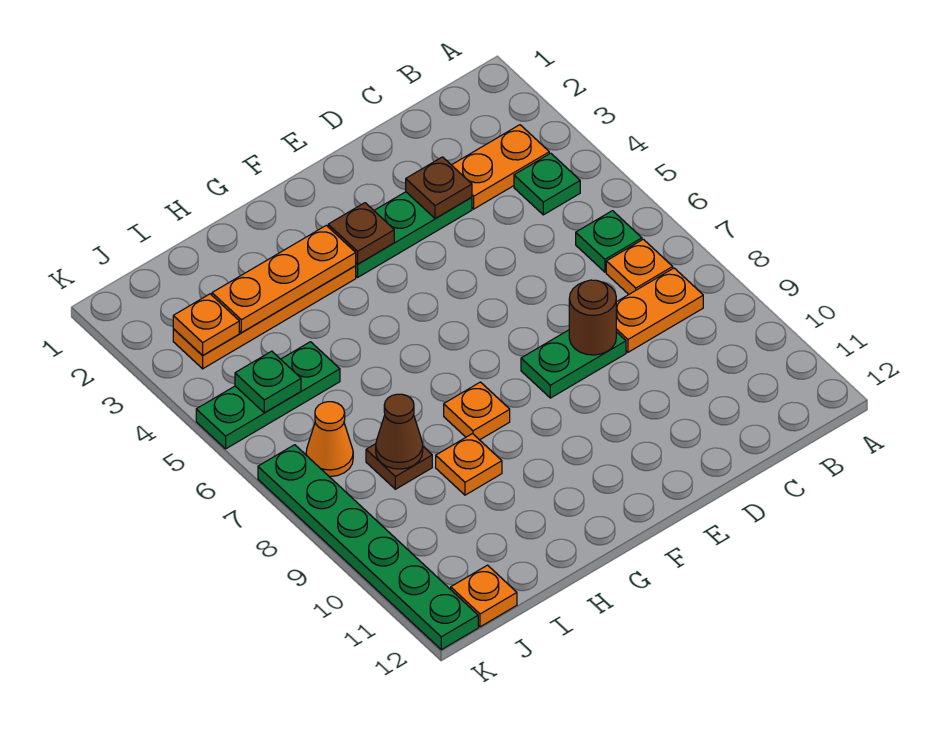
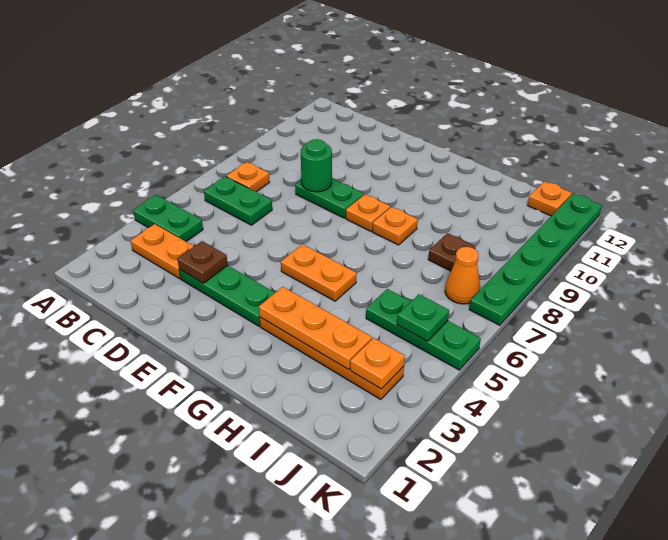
green 1x1 plate [514,153,580,215] -> green 1x2 plate [133,195,203,242]
green 1x1 plate [576,211,642,272] -> green 1x2 plate [204,176,272,225]
orange 1x2 plate [616,268,703,352] -> orange 1x2 plate moved to [281,244,357,301]
brown 1x1 round brick [569,280,616,355] -> green 1x1 round brick [301,139,332,192]
brown 1x1 plate [328,203,394,264] -> none
orange 1x1 plate [436,434,502,495] -> orange 1x1 plate moved to [346,194,390,231]
brown 1x1 cone [376,394,423,469] -> none

